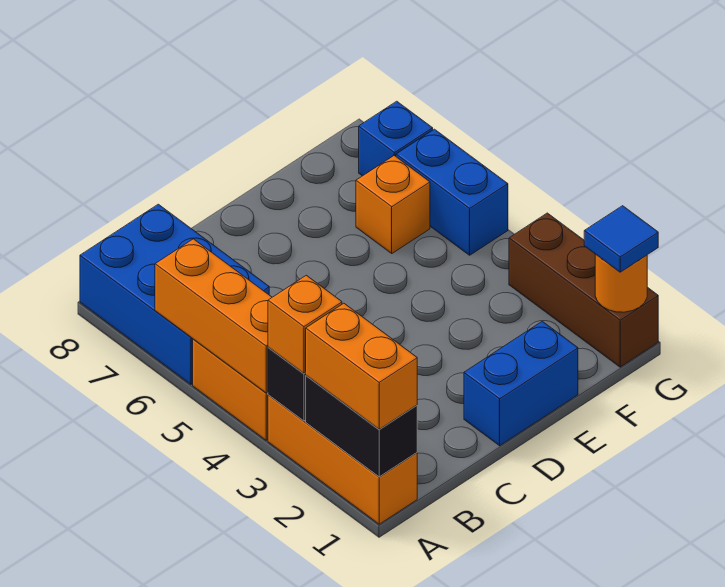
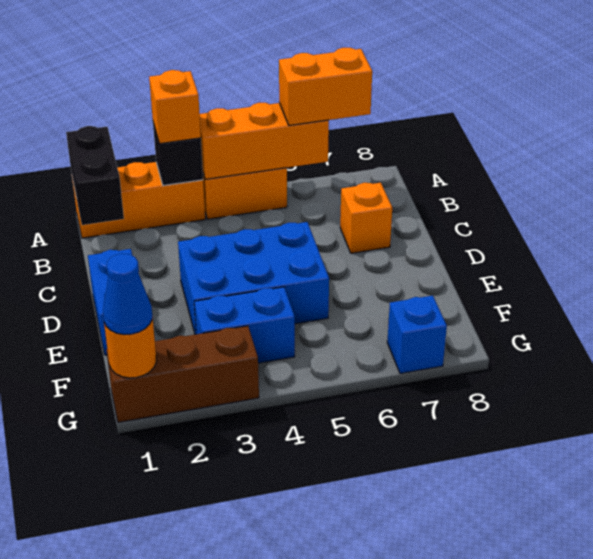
black 1x2 brick [306,376,417,477] -> black 1x2 brick turned to [66,126,124,225]
orange 1x2 brick [306,303,417,429] -> orange 1x2 brick moved to [279,48,372,126]
blue 2x3 brick [80,204,269,384] -> blue 2x3 brick moved to [178,222,329,334]
orange 1x1 brick [356,156,430,253] -> orange 1x1 brick moved to [340,183,392,253]
blue 1x1 tile [584,206,658,272] -> blue 1x1 cone [103,254,152,335]
blue 1x2 brick [396,129,508,255] -> blue 1x2 brick moved to [194,287,295,363]

